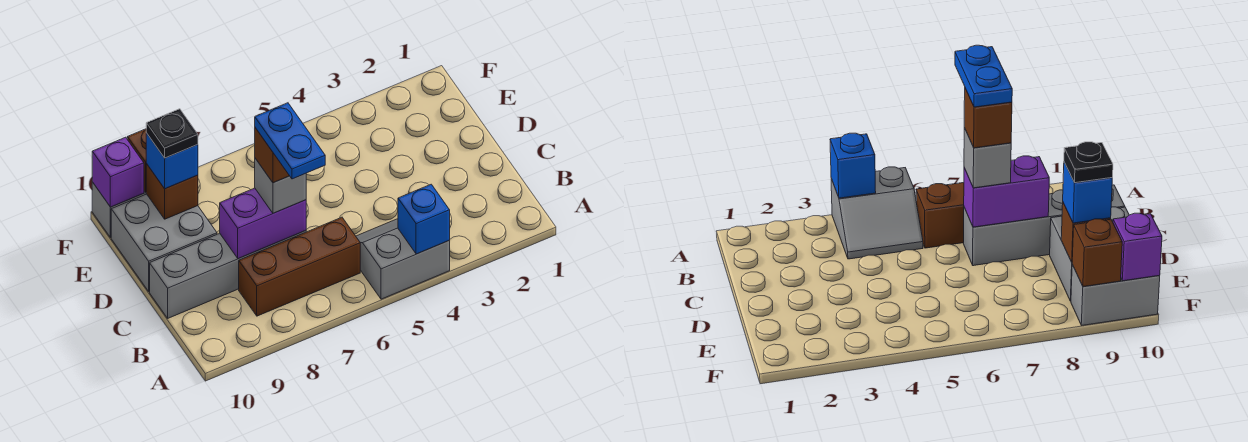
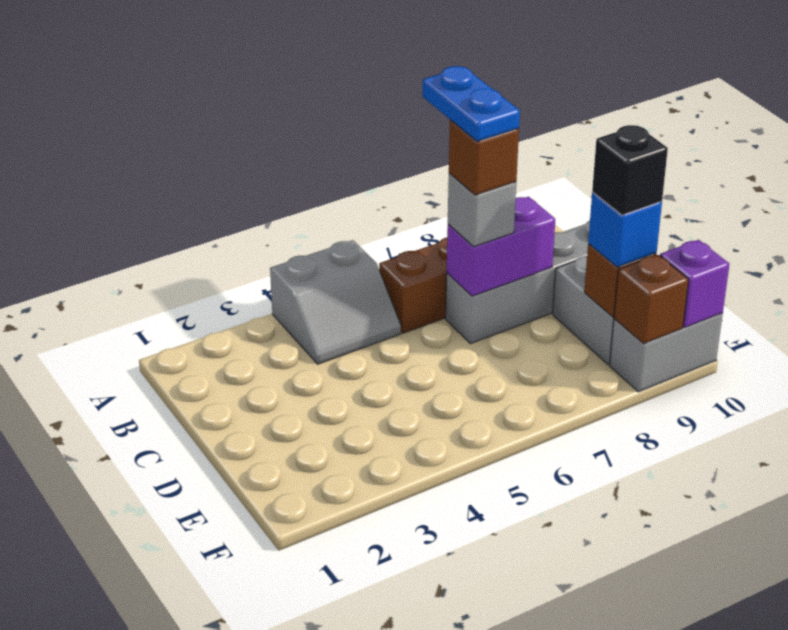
blue 1x1 brick [398,184,450,254] -> none
black 1x1 plate [146,109,198,158] -> black 1x1 brick [592,125,668,215]

